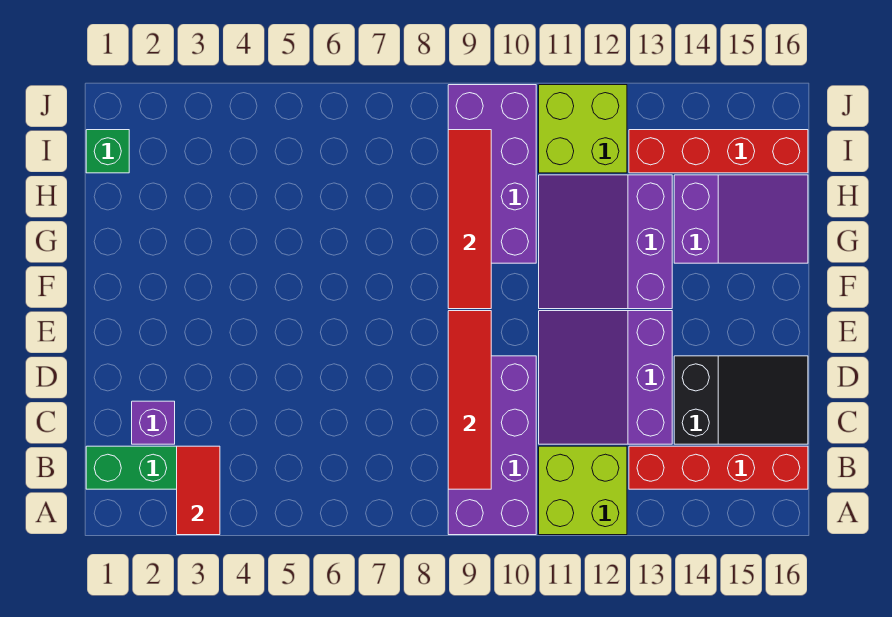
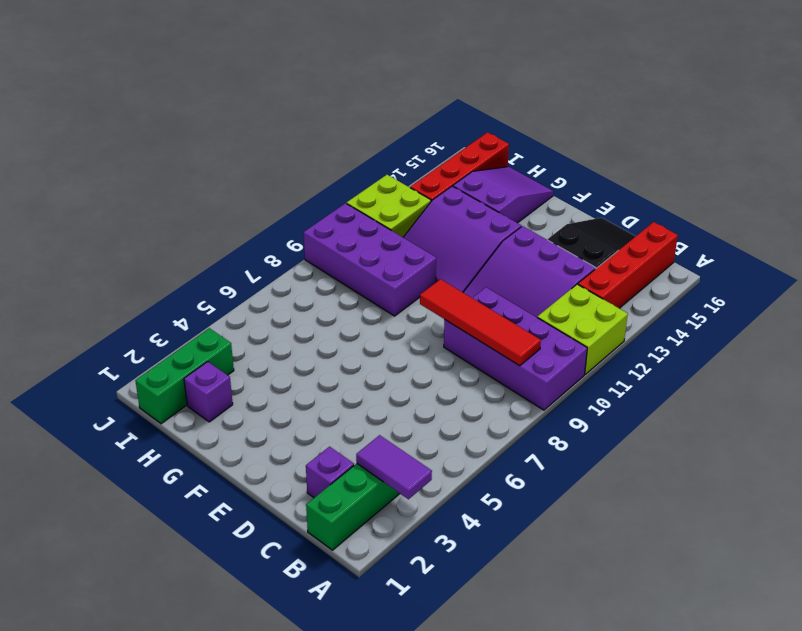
red 1x2 tile [177,446,220,535] -> purple 1x2 tile [356,435,432,499]
red 1x4 tile [448,130,491,309] -> none
none -> purple 1x1 brick [184,362,233,422]
green 1x1 brick [86,130,129,173] -> green 1x3 brick [135,328,234,424]

